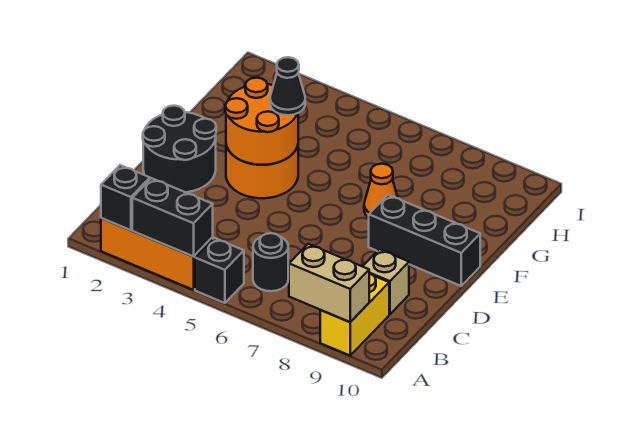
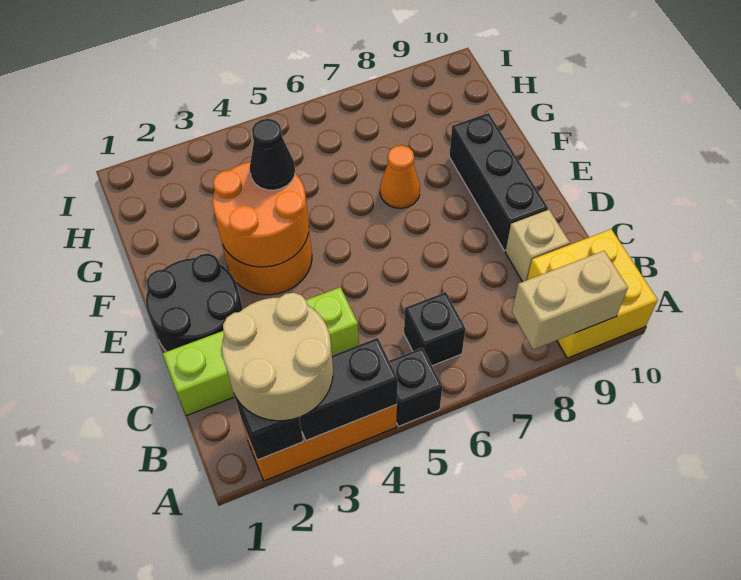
none -> tan 2x2 round brick [222,293,333,421]
yellow 1x2 brick [320,273,389,355] -> yellow 2x2 brick [527,229,658,358]
black 1x1 round brick [253,233,288,291] -> black 1x1 brick [404,292,466,366]
none -> lime 1x4 brick [163,287,359,416]
black 1x3 brick [369,195,480,286] -> black 1x3 brick turned to [449,113,548,251]

